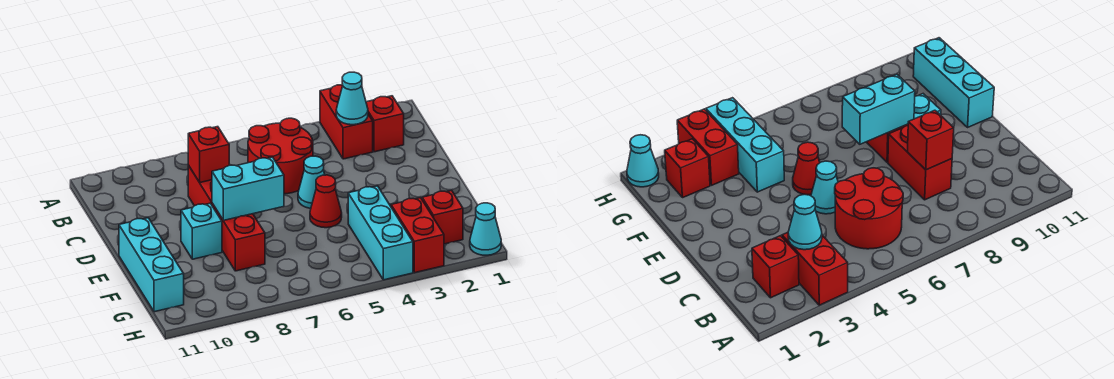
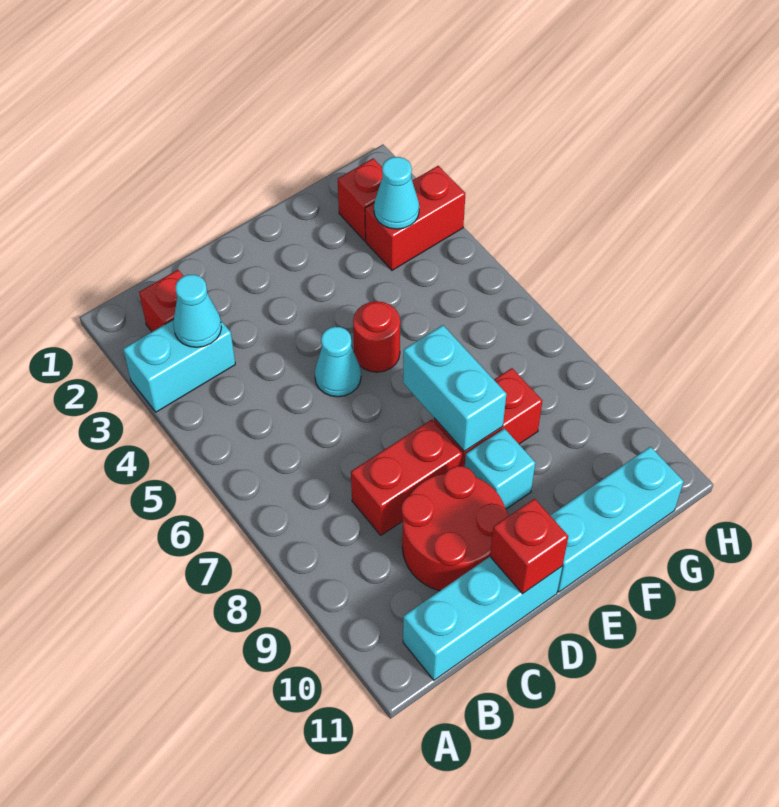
red 1x2 brick [320,85,373,159] -> cyan 1x2 brick [123,319,235,412]
red 2x2 round brick [248,118,313,194] -> red 2x2 round brick moved to [402,466,509,591]
red 1x1 brick [188,127,229,182] -> red 1x1 brick moved to [490,499,568,594]
red 1x1 cone [310,175,342,228] -> red 1x1 round brick [353,301,400,372]
cyan 1x3 brick [348,186,413,280] -> cyan 1x3 brick moved to [403,557,562,680]
cyan 1x1 cone [470,203,501,255] -> cyan 1x1 cone moved to [374,157,419,229]

